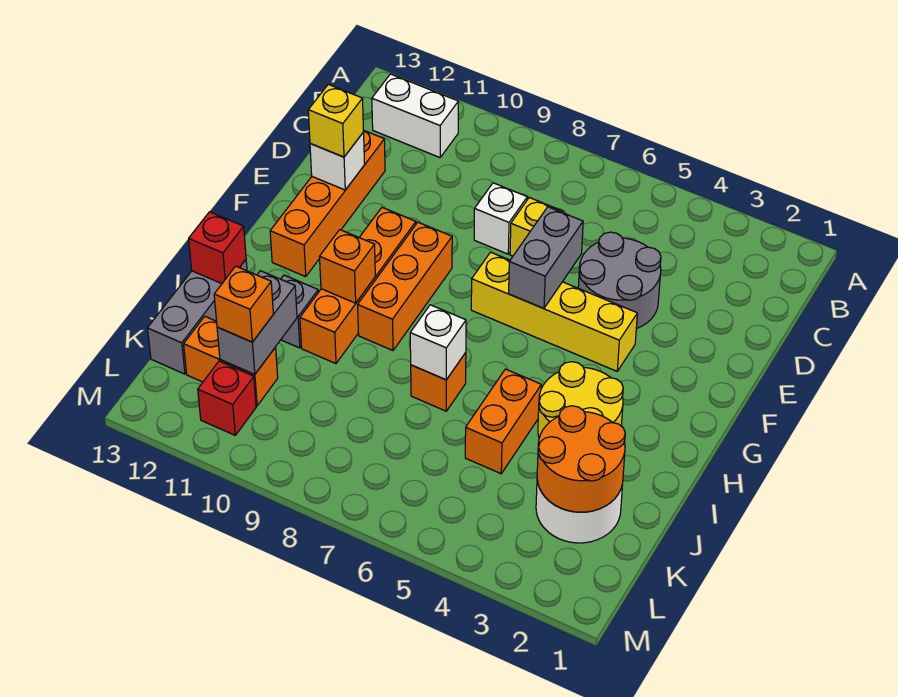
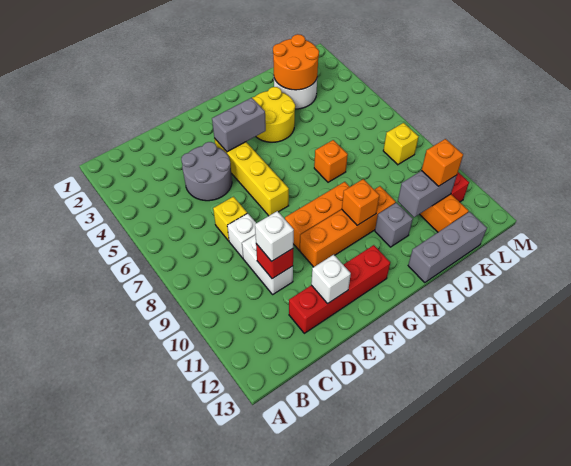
white 1x2 brick [372,74,458,157] -> white 1x2 brick moved to [242,235,293,294]
orange 1x4 brick [270,131,385,277] -> red 1x4 brick [289,245,390,333]
grey 1x2 brick [509,207,583,308] -> grey 1x2 brick moved to [212,98,266,152]
yellow 1x1 brick [308,84,364,157] -> yellow 1x1 brick moved to [383,123,419,165]
orange 1x2 brick [465,369,541,474] -> none
white 1x1 brick [410,305,466,380] -> white 1x1 brick moved to [255,211,294,261]
red 1x1 brick [189,212,246,284] -> red 1x1 brick moved to [256,244,293,279]

